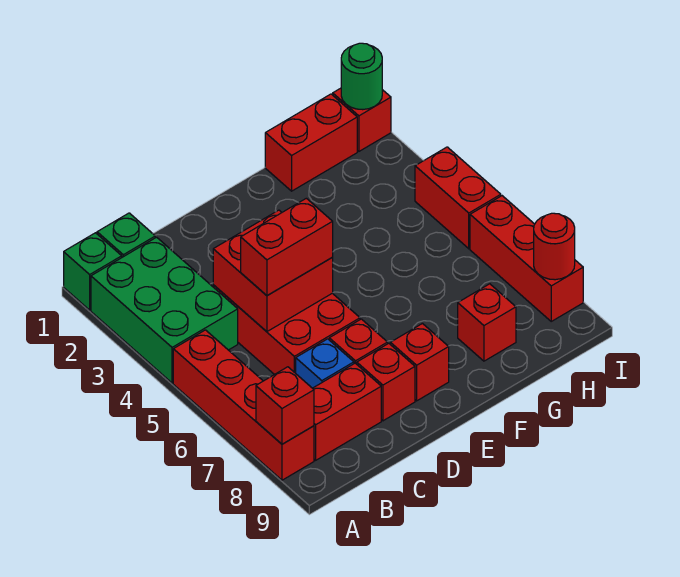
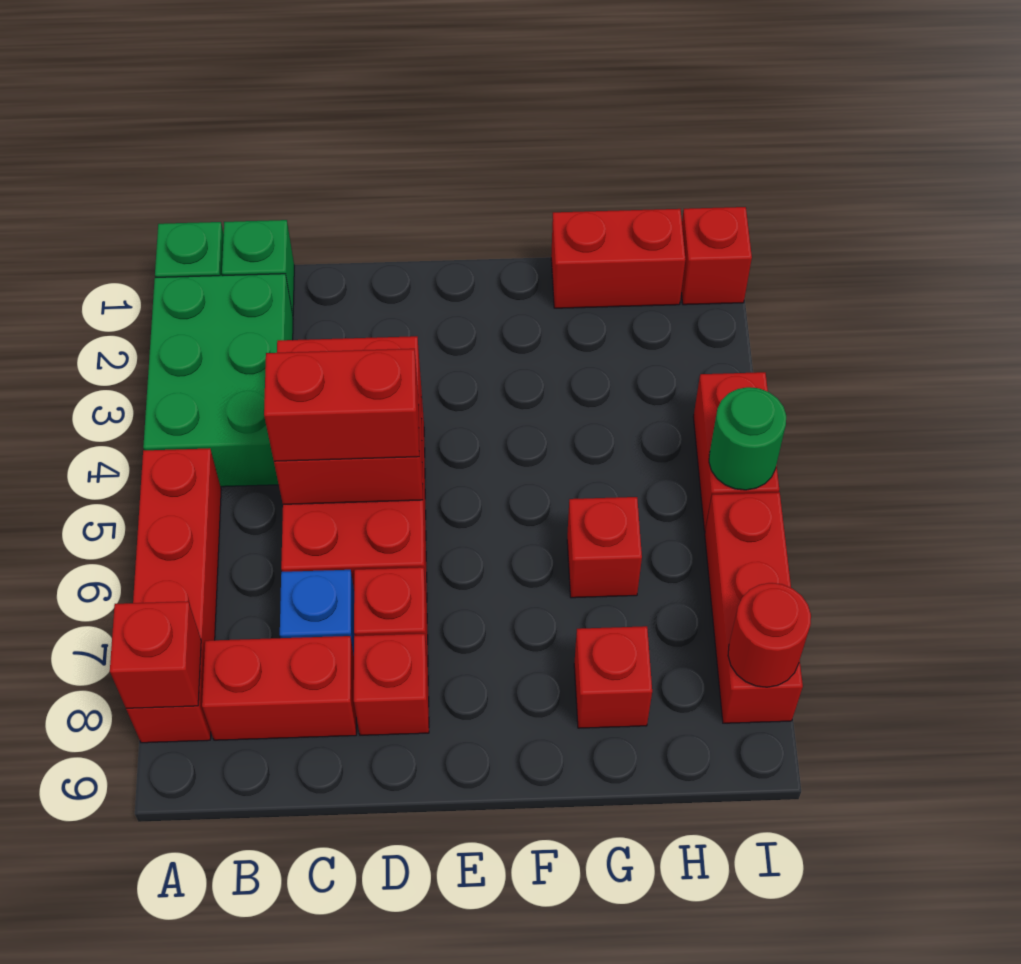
red 1x1 brick [390,324,449,401] -> red 1x1 brick moved to [567,497,642,598]
green 1x1 round brick [341,43,382,110] -> green 1x1 round brick moved to [709,387,786,490]

